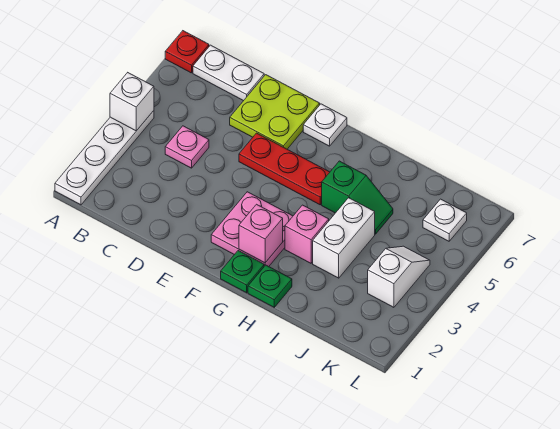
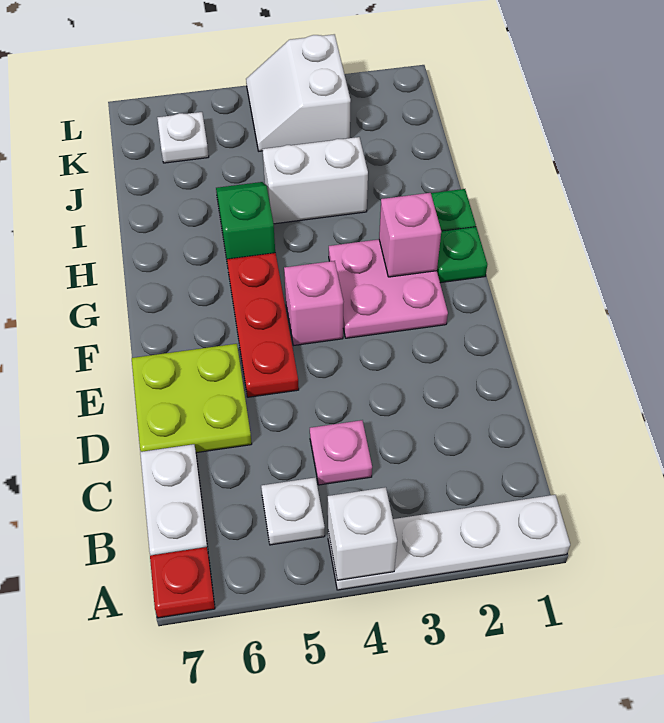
white 1x1 plate [303,104,347,146] -> white 1x1 plate moved to [261,477,325,545]
pink 1x1 brick [285,205,329,263] -> pink 1x1 brick moved to [284,261,343,345]
white 1x2 slope [368,246,430,307] -> white 2x2 slope [246,34,351,151]

